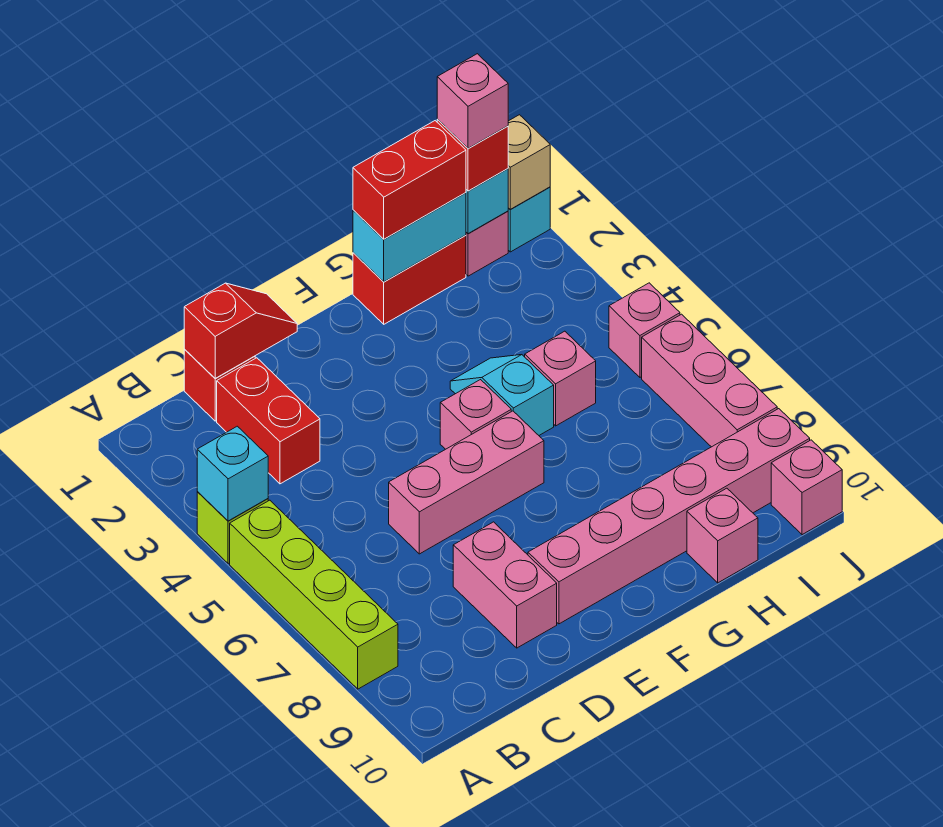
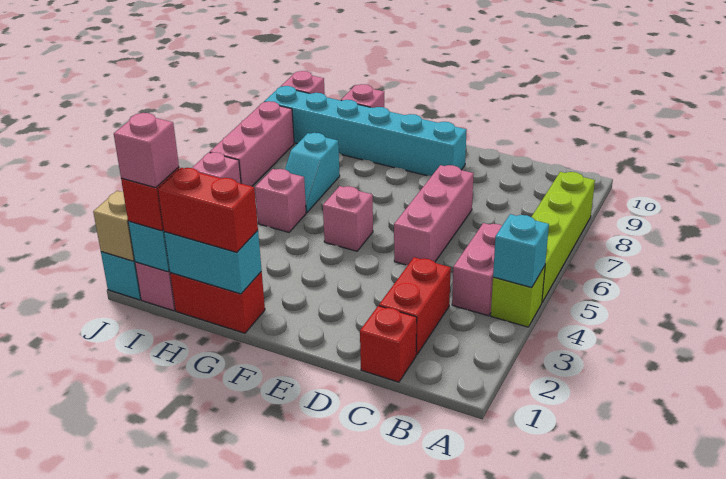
red 1x2 slope [184,283,297,379] -> none
pink 1x3 brick [389,411,544,554] -> pink 1x3 brick turned to [394,165,474,265]
pink 1x2 brick [453,522,557,648] -> pink 1x2 brick moved to [452,223,502,316]
pink 1x6 brick [528,409,810,624] -> cyan 1x6 brick [264,86,467,176]
cyan 1x2 slope [450,355,554,435] -> cyan 1x2 slope moved to [285,133,340,213]

